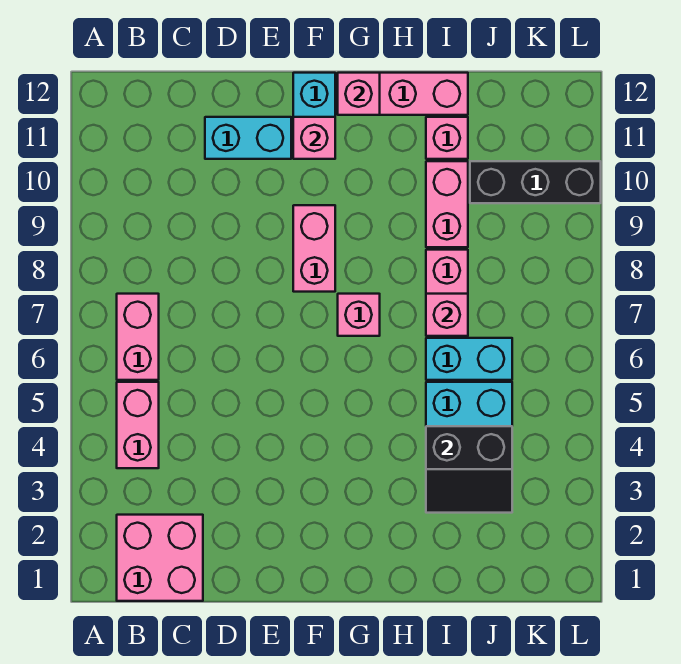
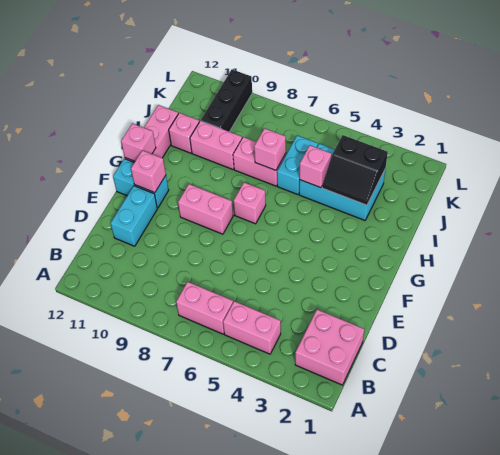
black 2x2 slope [426,426,512,513] -> black 2x2 slope turned to [322,135,388,205]
none -> pink 1x1 brick [300,145,331,188]

